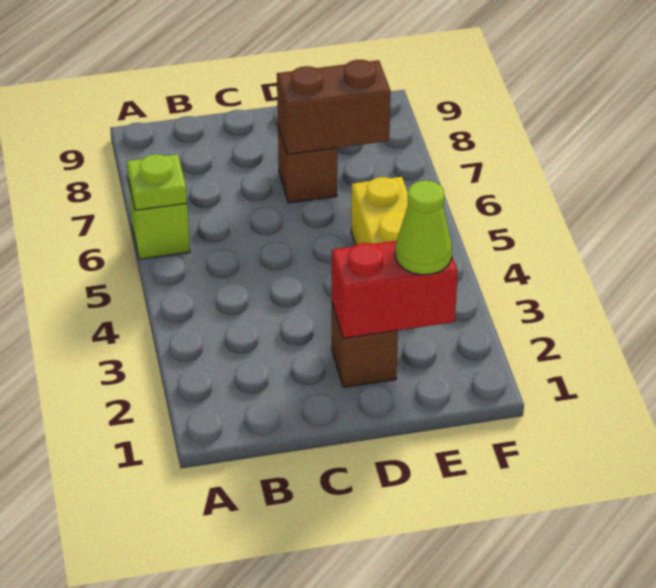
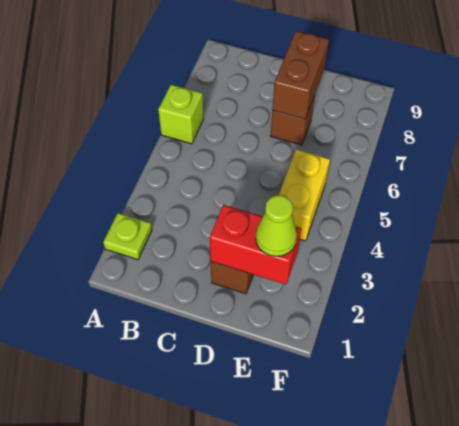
lime 1x1 plate [127,154,187,210] -> lime 1x1 plate moved to [103,213,152,260]
brown 1x2 brick [277,60,391,154] -> brown 1x2 brick turned to [272,31,329,119]

